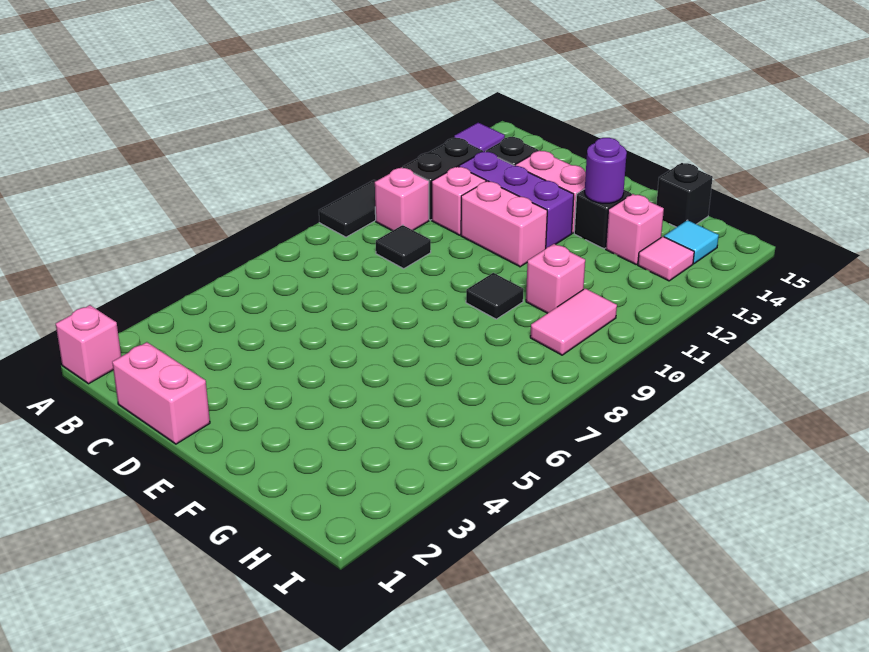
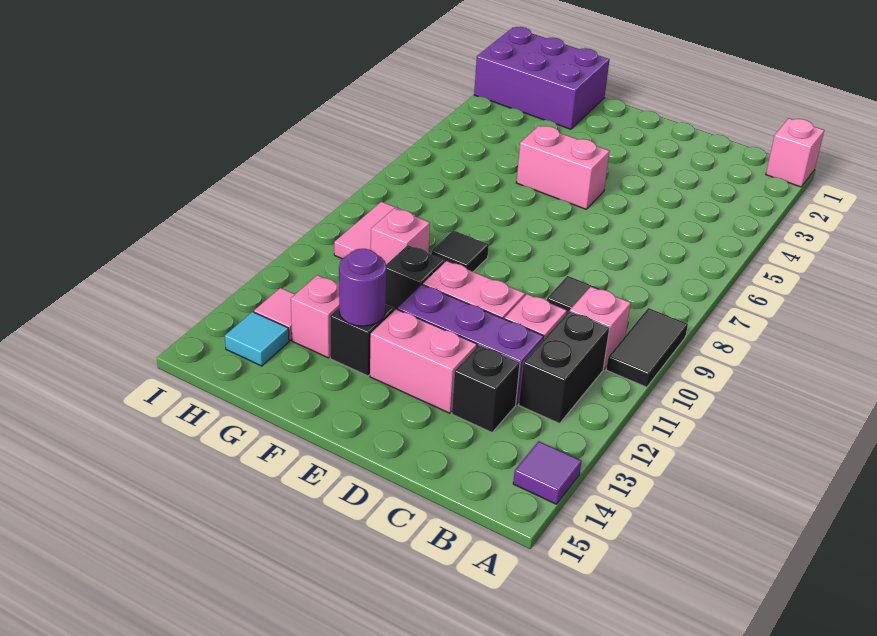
pink 1x2 brick [112,342,210,444] -> pink 1x2 brick moved to [516,126,610,209]
none -> purple 2x3 brick [474,27,610,129]
black 1x1 brick [656,163,713,227] -> black 1x1 brick moved to [386,245,445,311]

